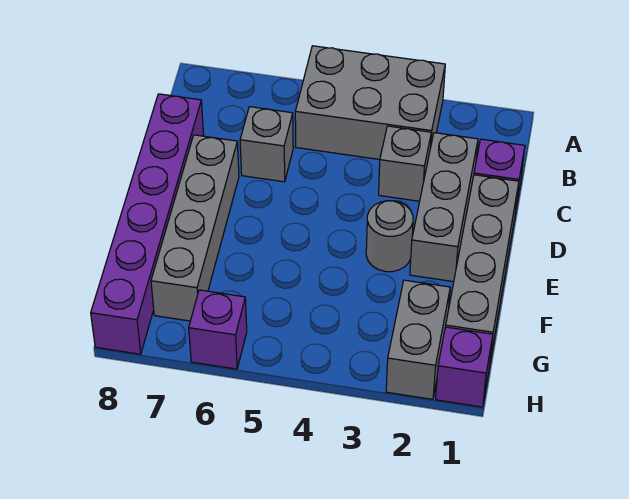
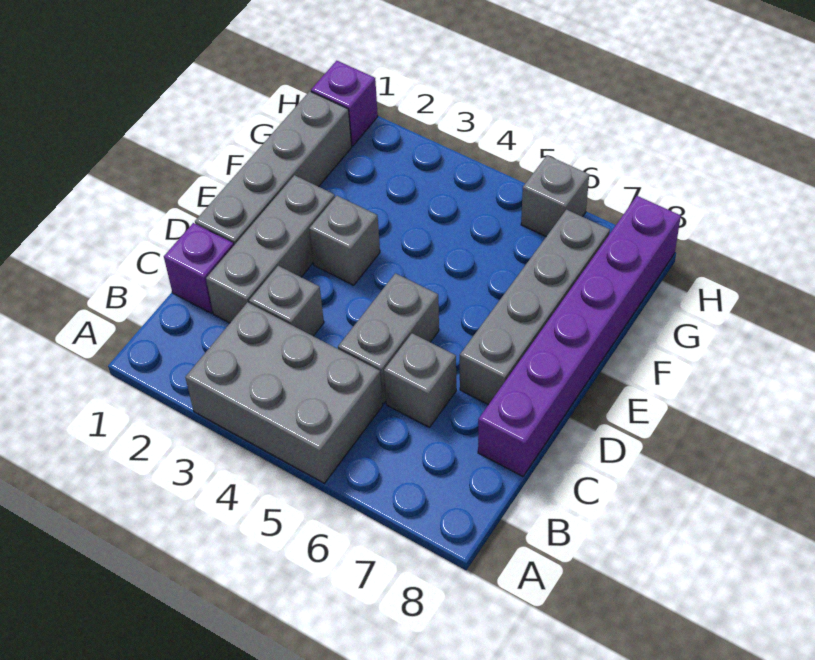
grey 1x1 round brick [366,201,413,272] -> grey 1x1 brick [309,196,380,285]
grey 1x2 brick [386,280,450,399] -> grey 1x2 brick moved to [338,273,439,404]
purple 1x1 brick [189,290,247,369] -> grey 1x1 brick [521,155,589,236]

